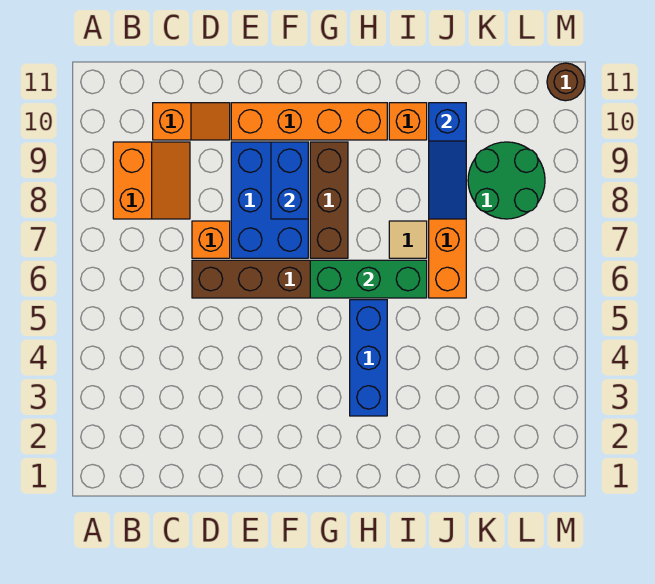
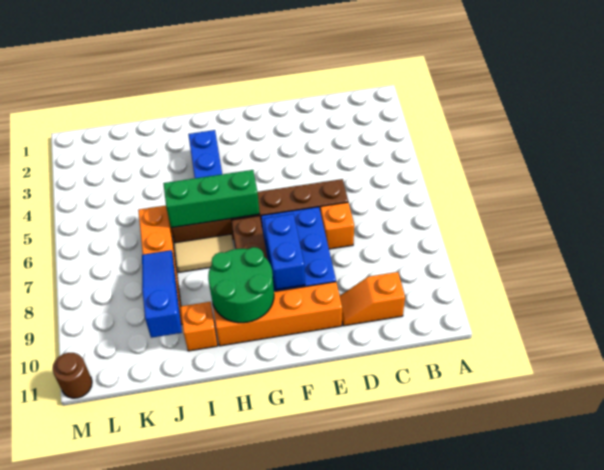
orange 2x2 slope [113,142,190,219] -> none
tan 1x1 tile [389,221,427,258] -> tan 1x2 tile [174,234,234,272]
green 2x2 round brick [468,142,545,219] -> green 2x2 round brick moved to [208,247,274,323]

